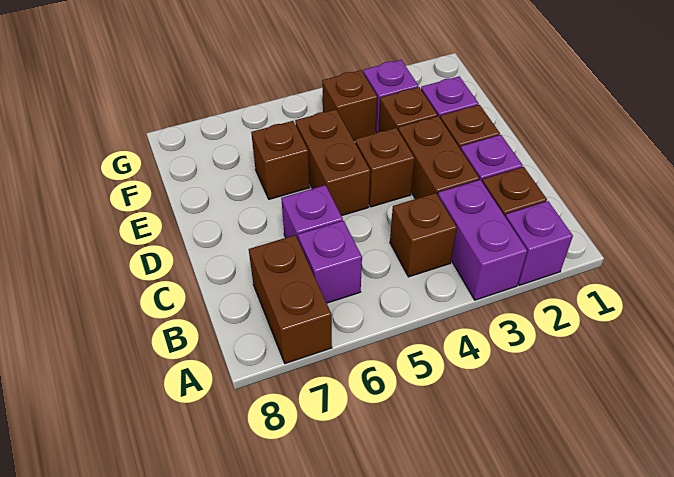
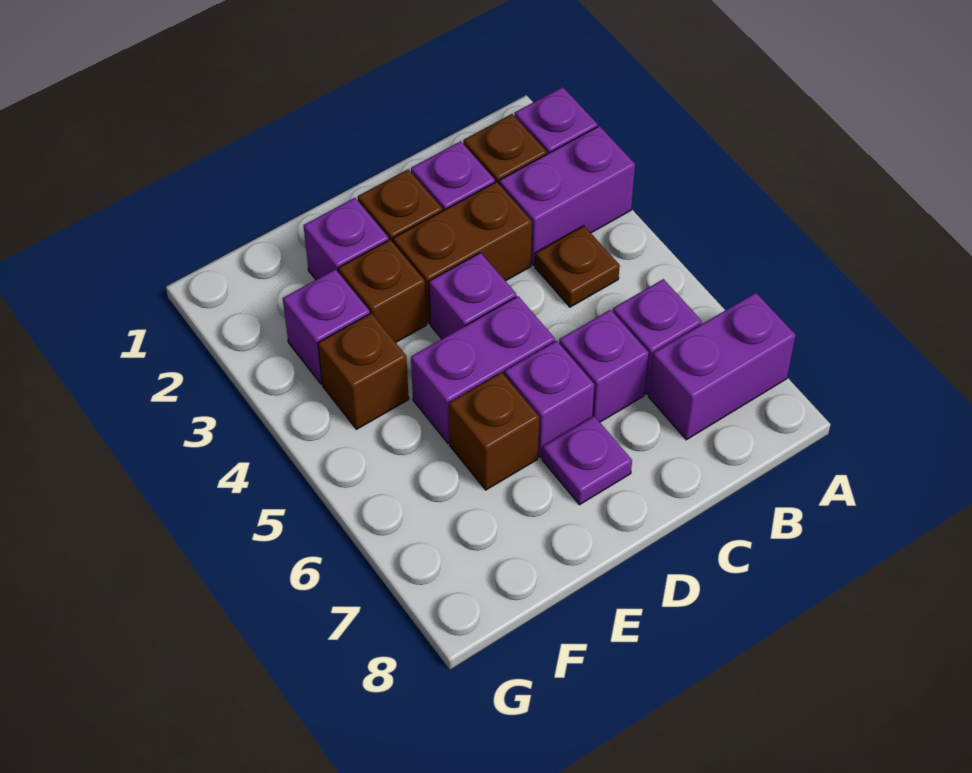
brown 1x2 brick [249,235,332,364] -> purple 1x2 brick [648,293,796,440]
brown 1x1 brick [390,193,457,277] -> brown 1x1 plate [535,226,620,307]
brown 1x1 brick [355,128,415,207] -> purple 1x1 brick [429,253,516,339]
brown 1x2 brick [295,109,370,216] -> purple 1x2 brick [411,296,555,443]
none -> purple 1x1 brick [505,341,594,458]
none -> purple 1x1 plate [542,416,632,505]

